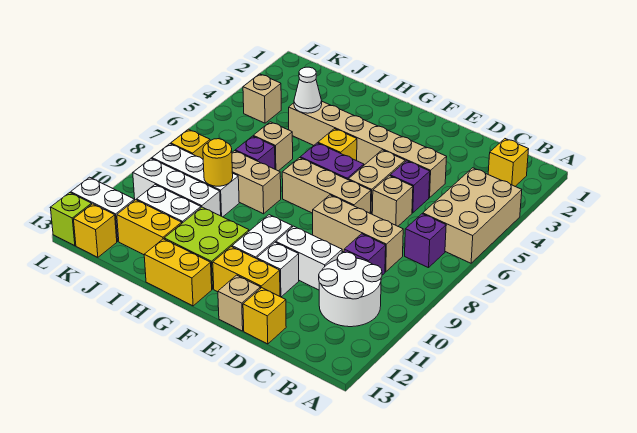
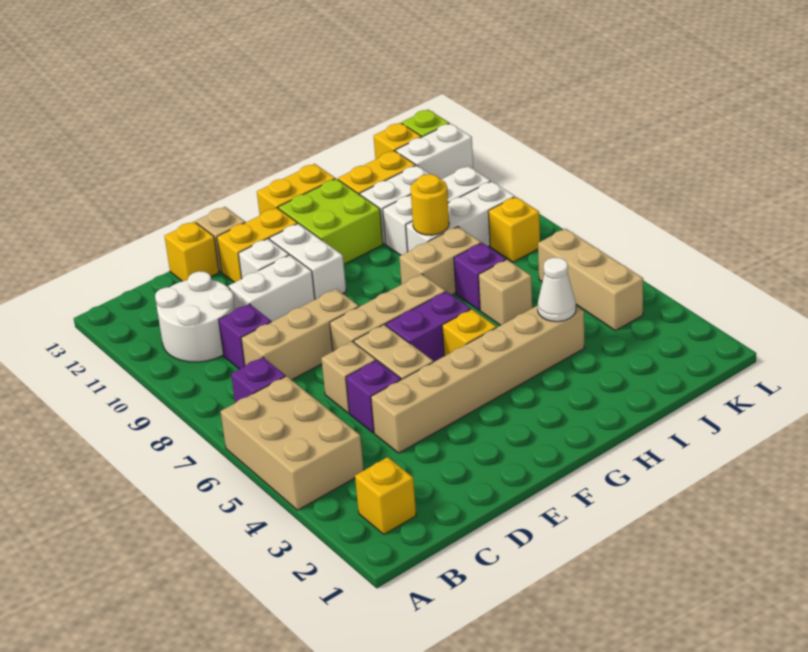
tan 1x1 brick [243,74,281,123] -> tan 1x3 brick [538,229,643,331]

